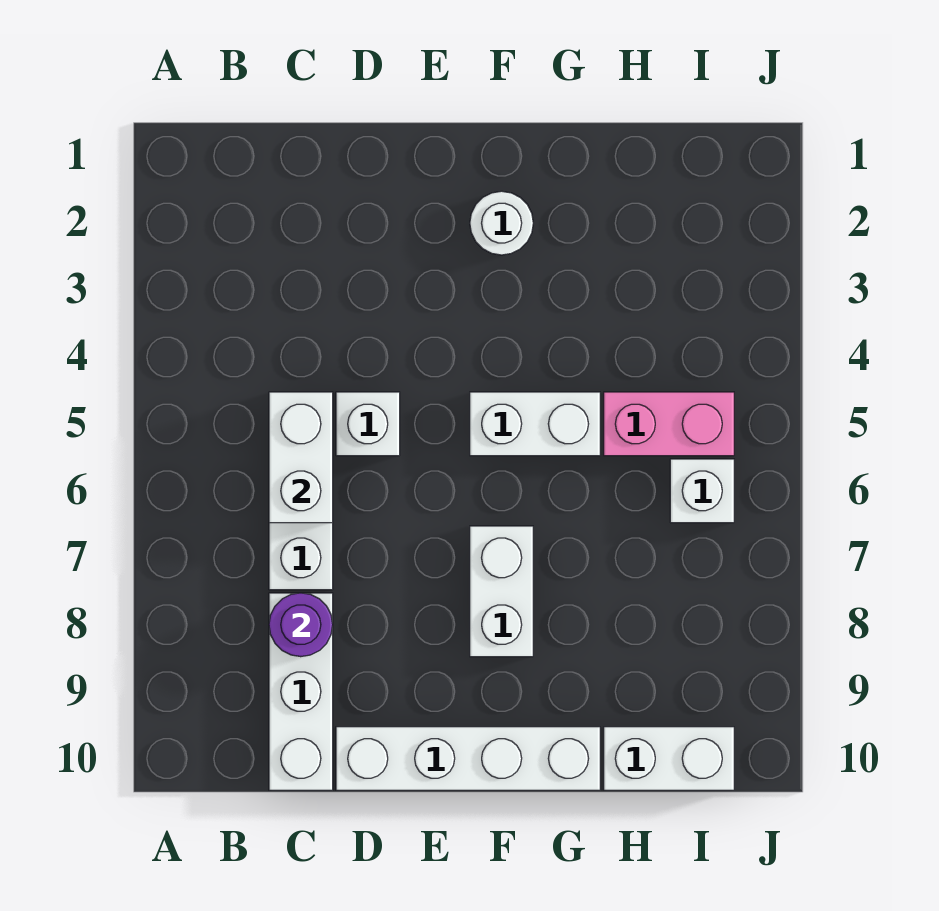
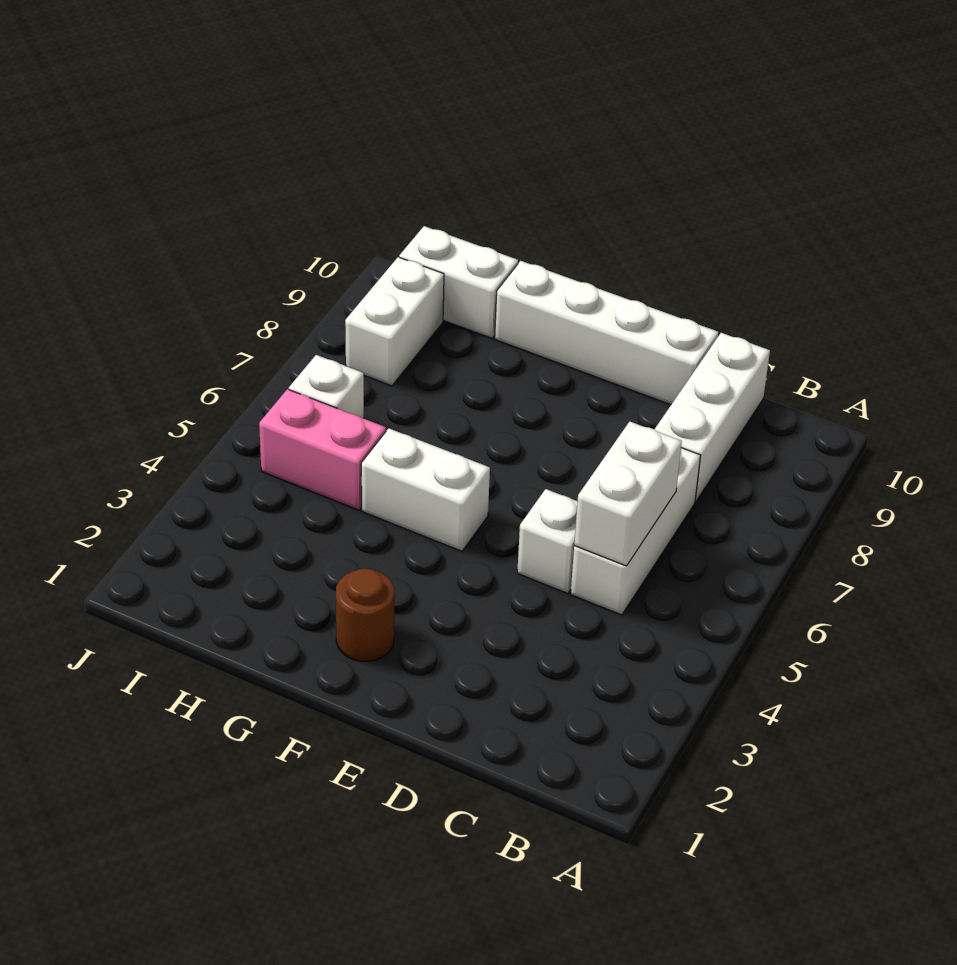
purple 1x1 round brick [269,593,333,657] -> none
white 1x1 round brick [470,191,533,255] -> brown 1x1 round brick [336,568,394,661]
white 1x2 brick [470,526,533,657] -> white 1x2 brick moved to [345,257,444,386]

